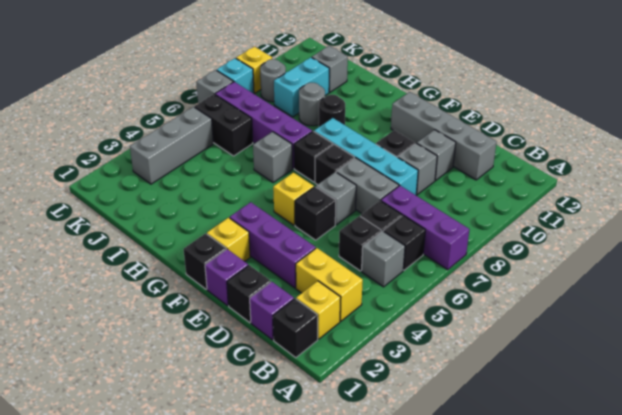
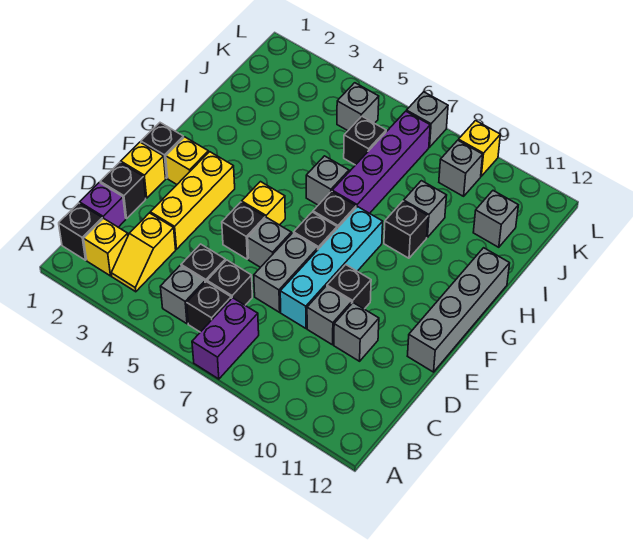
purple 1x3 brick [381,186,469,270] -> purple 1x2 brick [192,298,259,379]
yellow 1x2 brick [296,248,363,321] -> yellow 1x2 slope [111,213,176,292]
grey 1x4 brick [391,92,497,180] -> grey 1x4 brick moved to [408,248,510,372]
purple 1x3 brick [230,202,316,288] -> yellow 1x3 brick [150,152,235,249]
purple 1x1 brick [205,249,248,306] -> yellow 1x1 brick [121,142,166,198]
black 1x1 round brick [319,95,345,127] -> black 1x1 brick [384,201,428,258]
grey 1x1 round brick [299,83,325,126] -> grey 1x1 brick [404,181,447,237]
black 1x2 brick [195,94,253,156] -> black 1x1 brick [344,116,386,165]
cyan 1x2 brick [274,57,329,117] -> none
grey 1x3 brick [130,107,213,184] -> grey 1x1 brick [337,83,379,131]
grey 1x1 round brick [260,59,286,102] -> grey 1x1 brick [439,140,483,196]
cyan 1x1 brick [217,58,254,94] -> none

